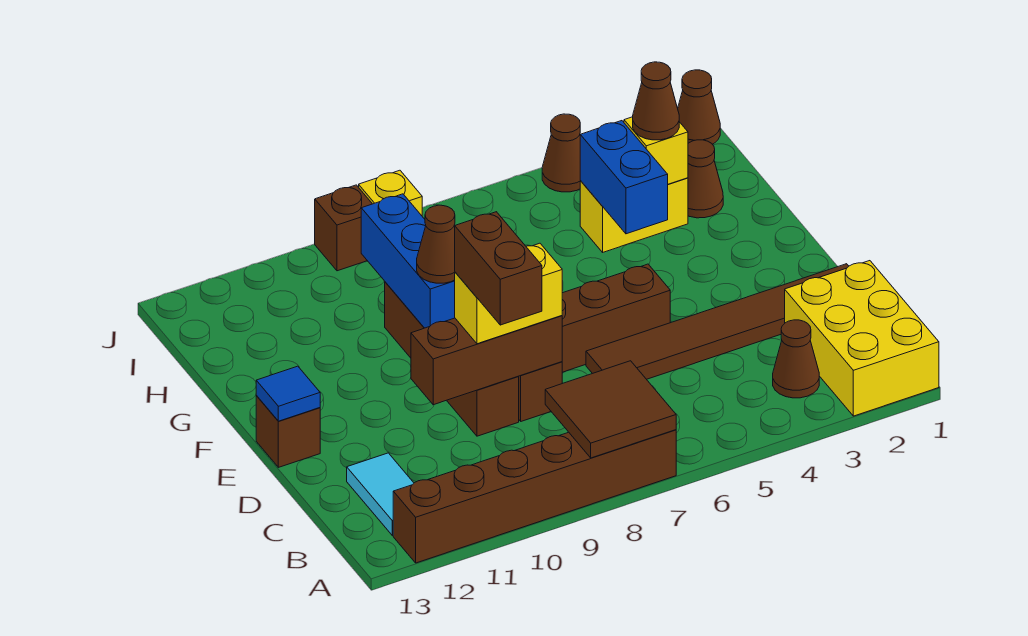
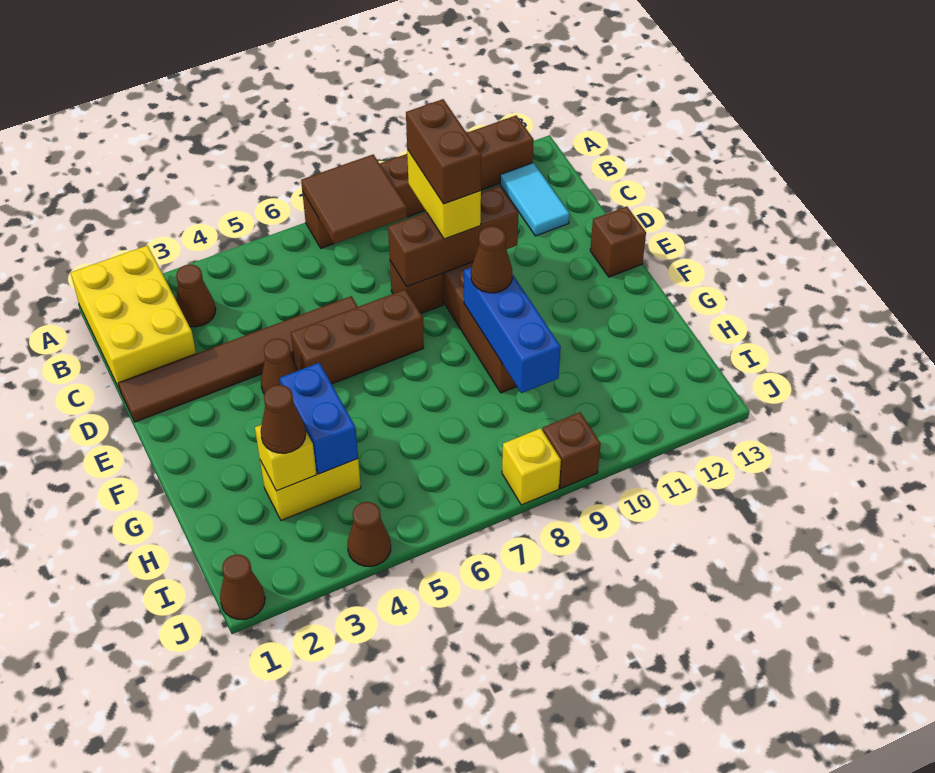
yellow 1x2 brick [455,243,562,344] -> yellow 1x2 brick turned to [407,150,481,239]
blue 1x1 tile [256,366,320,421] -> none
brown 1x1 cone [688,140,723,218] -> brown 1x1 cone moved to [261,339,298,394]

